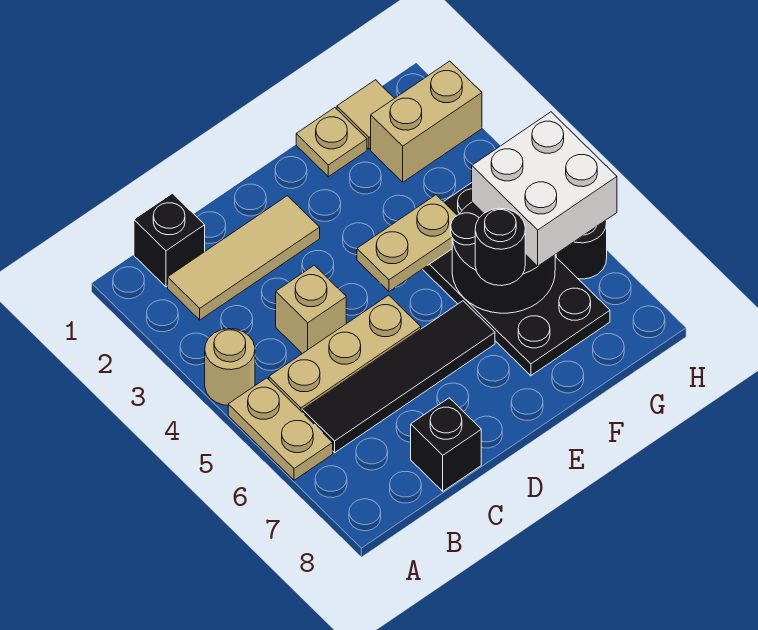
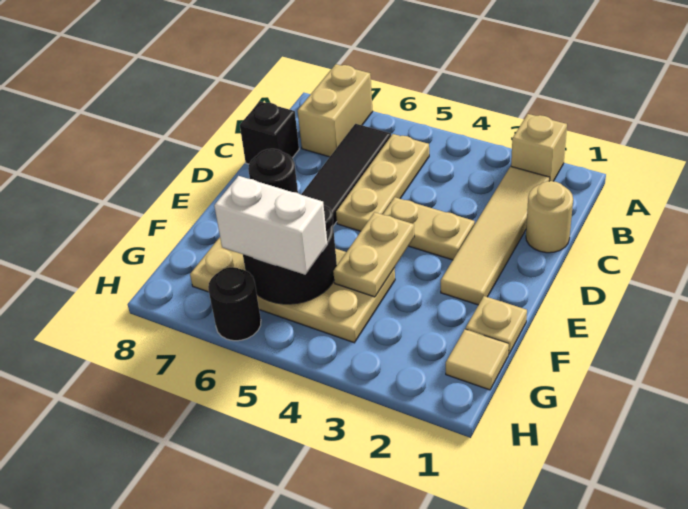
tan 1x1 round brick [205,329,255,405] -> tan 1x1 round brick moved to [526,181,573,253]
tan 1x2 plate [228,378,333,480] -> tan 1x2 plate moved to [383,197,475,260]
black 1x1 brick [134,193,205,287] -> none
tan 1x3 tile [168,196,320,320] -> tan 1x4 tile [441,166,550,305]
tan 1x1 brick [276,265,346,354] -> tan 1x1 brick moved to [511,114,567,181]
black 2x4 plate [423,183,610,376] -> tan 2x4 plate [190,237,395,343]
tan 1x2 brick [371,61,482,182] -> tan 1x2 brick moved to [298,64,373,157]
white 2x2 brick [472,112,617,266] -> white 1x2 brick [214,176,327,275]

